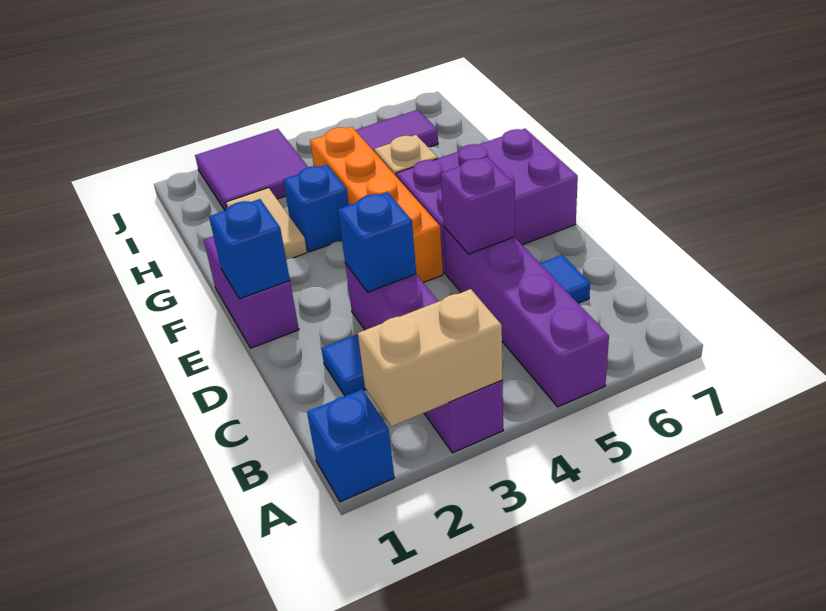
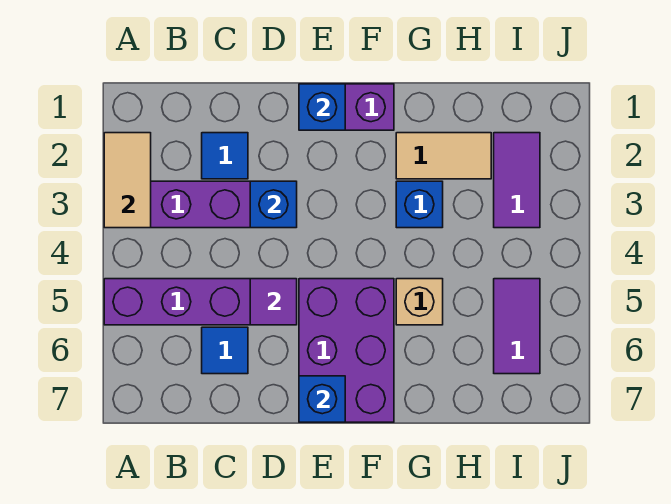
blue 1x1 brick [307,390,394,502] -> blue 1x1 brick moved to [299,376,345,422]
tan 1x2 brick [358,289,503,426] -> tan 1x2 tile [104,133,151,228]
purple 1x1 brick [441,157,515,254] -> purple 1x1 tile [250,279,297,325]
orange 1x4 brick [310,127,443,283] -> none
purple 2x2 tile [195,129,308,211] -> purple 1x2 tile [494,133,540,228]

